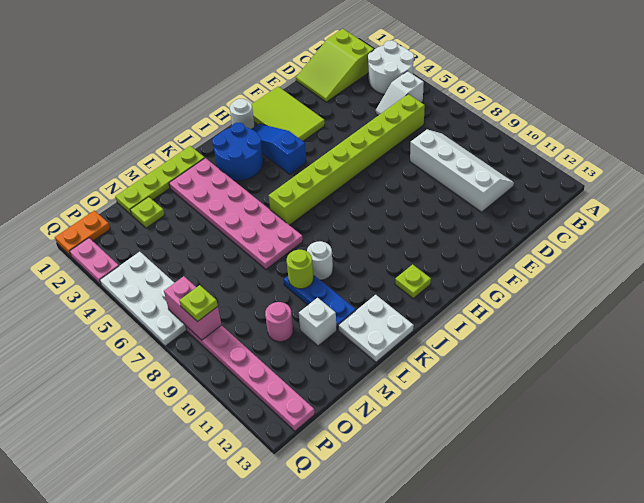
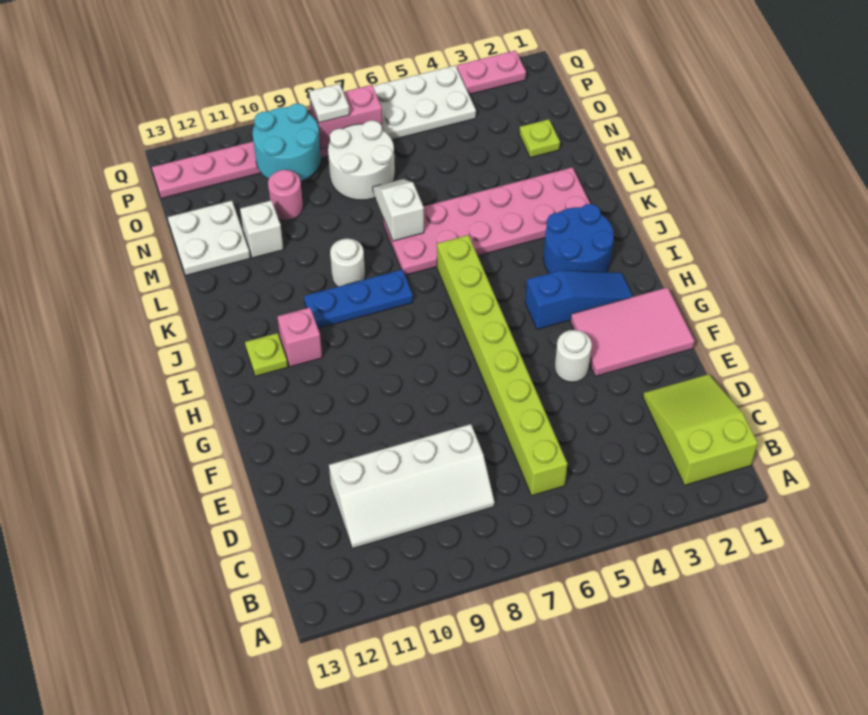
white 2x2 round brick [368,40,414,94] -> white 2x2 round brick moved to [328,121,395,200]
white 1x2 slope [376,71,424,115] -> white 1x2 slope moved to [373,179,424,241]
lime 2x3 tile [252,87,325,141] -> pink 2x3 tile [570,287,695,376]
white 1x1 round brick [230,99,255,129] -> white 1x1 round brick moved to [555,330,592,382]
none -> pink 1x1 brick [277,308,322,367]
lime 1x4 plate [115,146,205,215] -> none
white 2x2 plate [338,295,414,362] -> white 2x2 plate moved to [168,201,250,275]
blue 1x3 plate [284,275,356,330] -> blue 1x3 plate moved to [304,270,413,328]
lime 1x1 round brick [287,250,313,289] -> none
none -> cyan 2x2 round brick [253,104,321,181]
orange 1x2 plate [55,211,110,256] -> none
lime 1x1 plate [179,285,218,321] -> white 1x1 plate [309,84,350,123]

